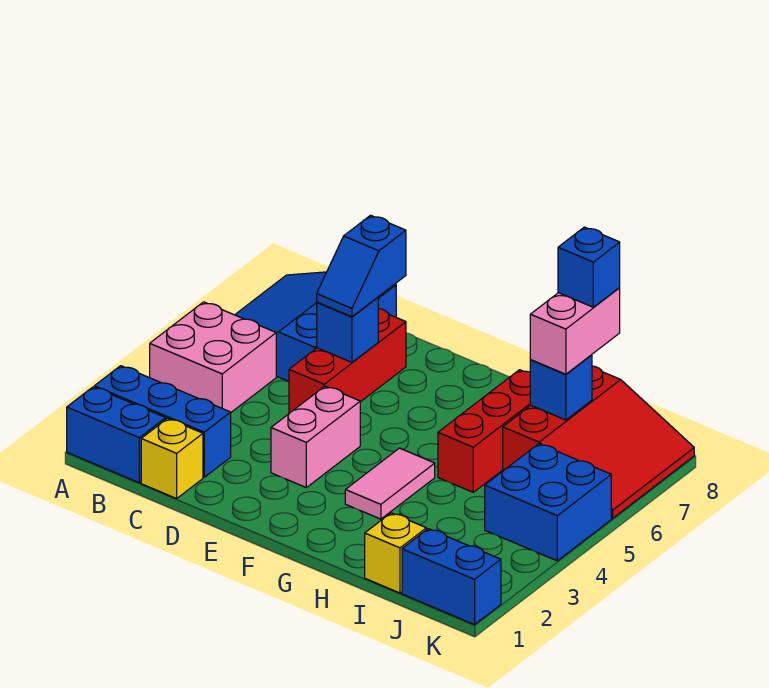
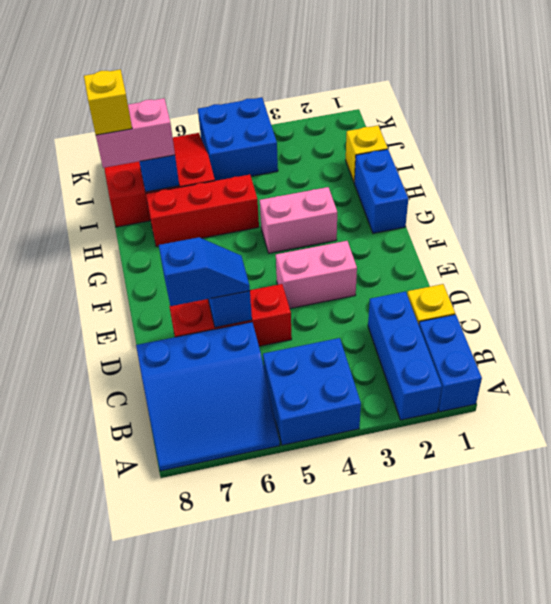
pink 2x2 brick [150,302,276,412] -> blue 2x2 brick [263,338,361,445]
pink 1x2 tile [345,448,435,519] -> pink 1x2 brick [260,187,337,253]
blue 1x1 brick [558,227,620,307] -> yellow 1x1 brick [84,69,132,135]
blue 1x2 brick [402,529,501,625] -> blue 1x2 brick moved to [354,149,408,233]

